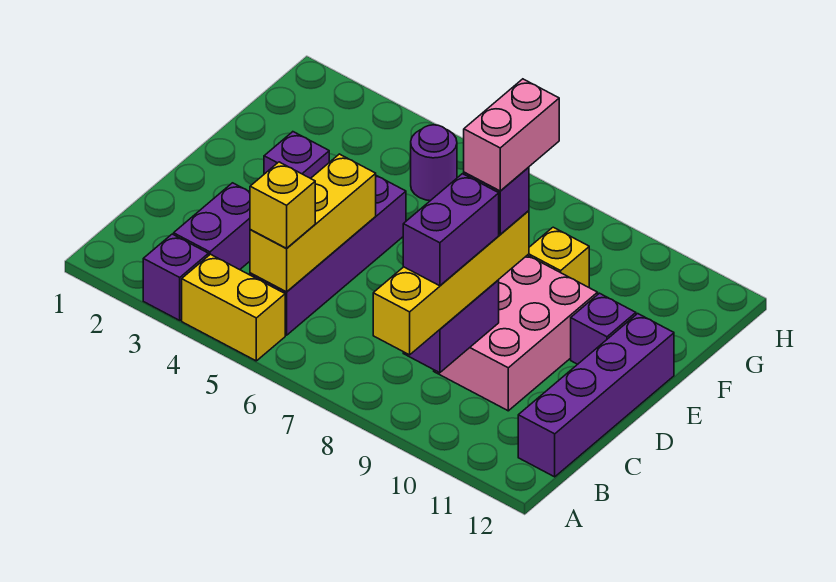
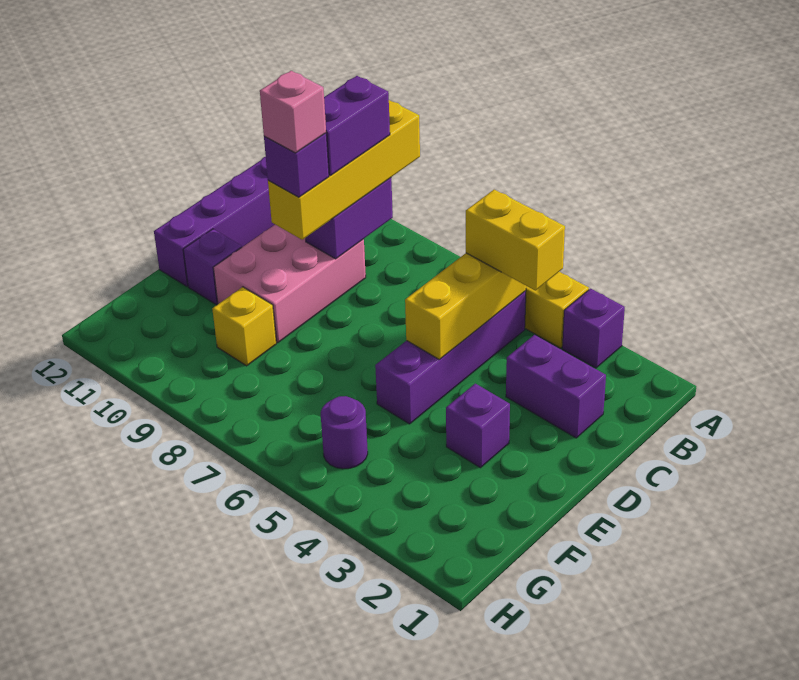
purple 1x2 brick [174,183,250,270] -> purple 1x2 brick turned to [506,335,606,438]
yellow 1x1 brick [250,162,315,248] -> yellow 1x2 brick [466,190,565,290]
pink 1x2 brick [464,79,559,191] -> pink 1x1 brick [260,71,326,153]

